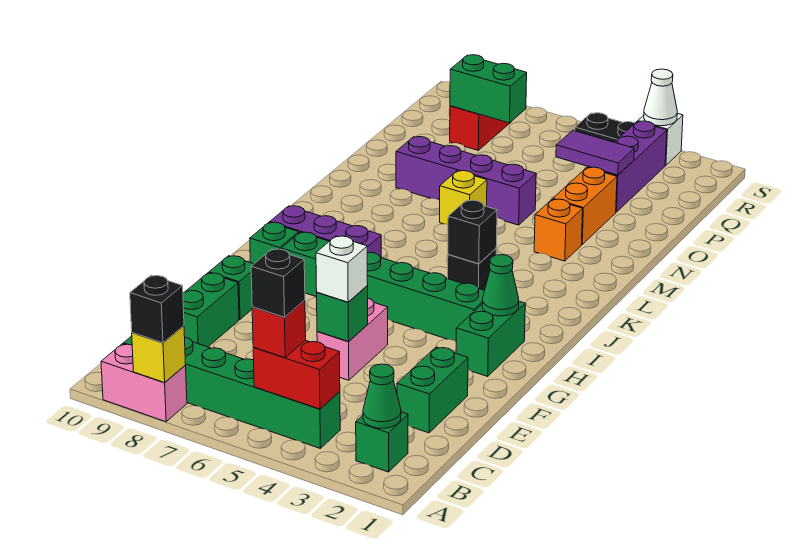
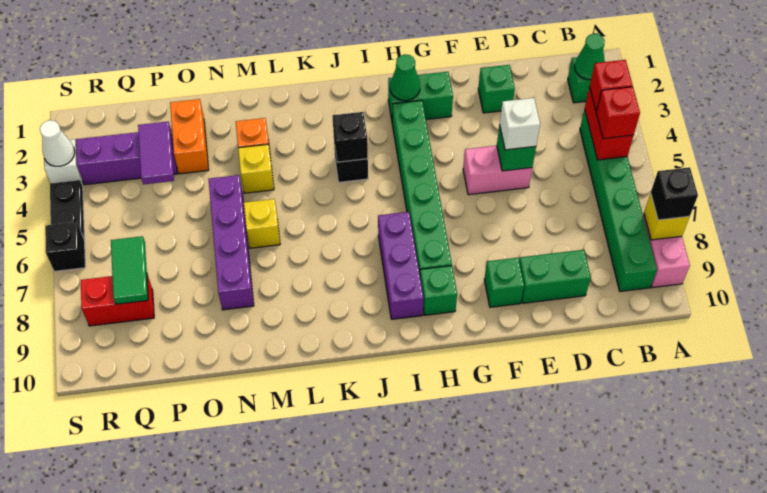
none -> red 1x1 brick [590,60,633,111]
black 1x1 brick [251,249,305,317] -> black 1x1 brick moved to [45,222,85,271]
green 1x2 brick [397,347,468,433] -> green 1x1 brick [478,65,515,113]
none -> yellow 1x1 brick [238,144,274,193]
orange 1x2 brick [553,167,617,244] -> orange 1x2 brick turned to [170,99,209,174]
green 1x2 brick [450,55,527,123] -> green 1x2 tile [111,236,148,304]

